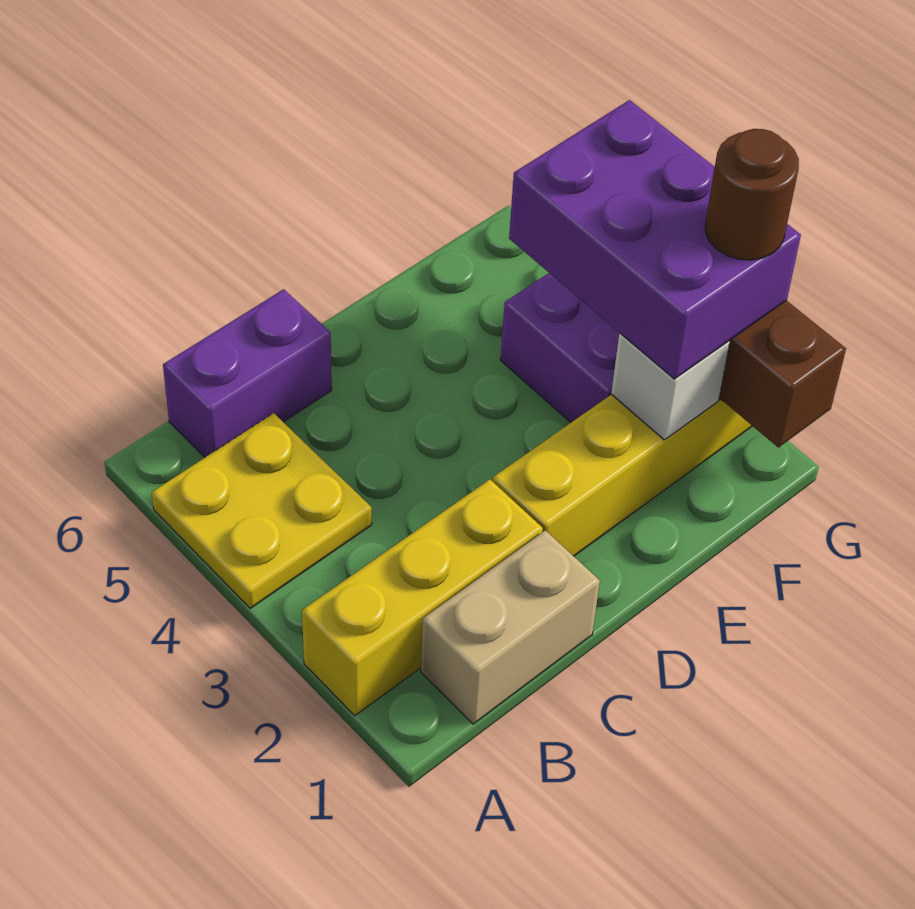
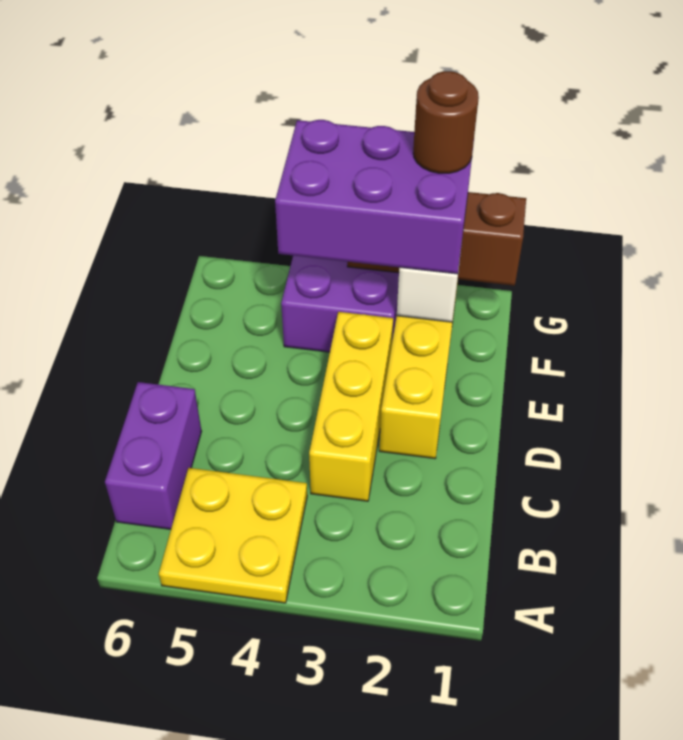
yellow 1x3 brick [302,479,543,716] -> yellow 1x3 brick moved to [309,312,393,501]
tan 1x2 brick [421,530,600,724] -> none

